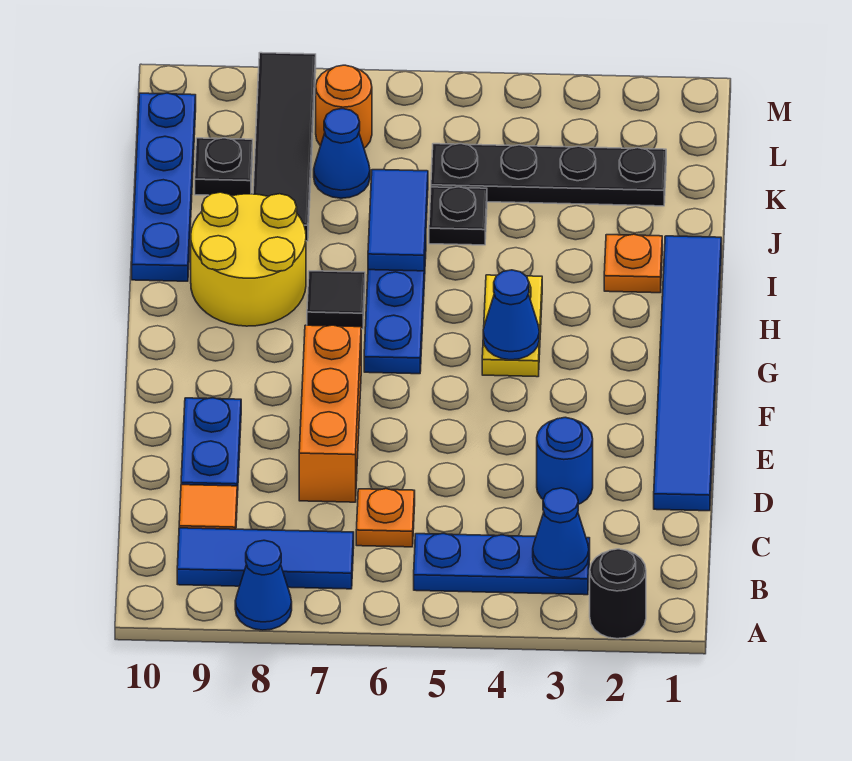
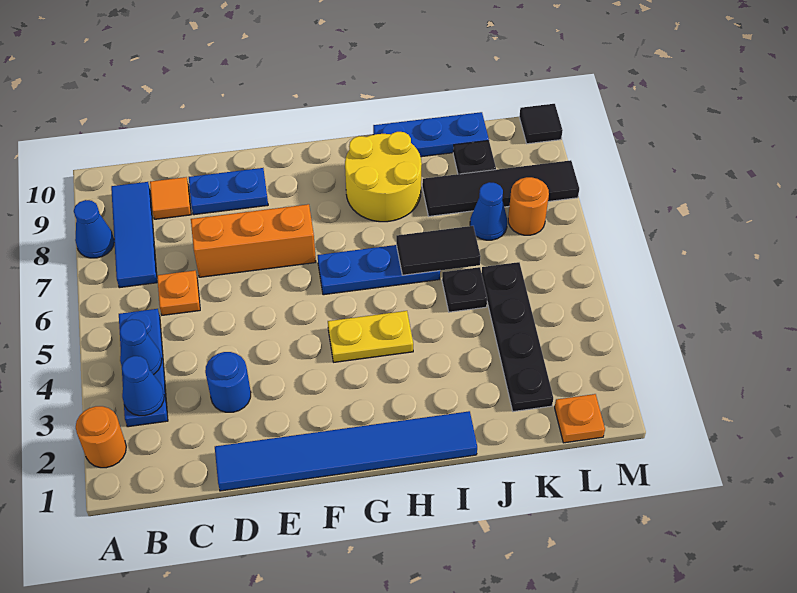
black 1x1 round brick [590,549,646,639] -> orange 1x1 round brick [76,406,126,468]
blue 1x1 cone [483,270,539,360] -> blue 1x1 cone moved to [120,319,162,375]
black 1x1 tile [307,271,365,329] -> black 1x1 tile moved to [519,104,563,144]
orange 1x1 plate [604,234,662,293] -> orange 1x1 plate moved to [555,394,605,443]
blue 1x2 tile [368,170,428,271] -> black 1x2 tile [396,226,480,275]
blue 1x4 plate [132,93,196,281] -> blue 1x3 plate [373,112,489,157]

